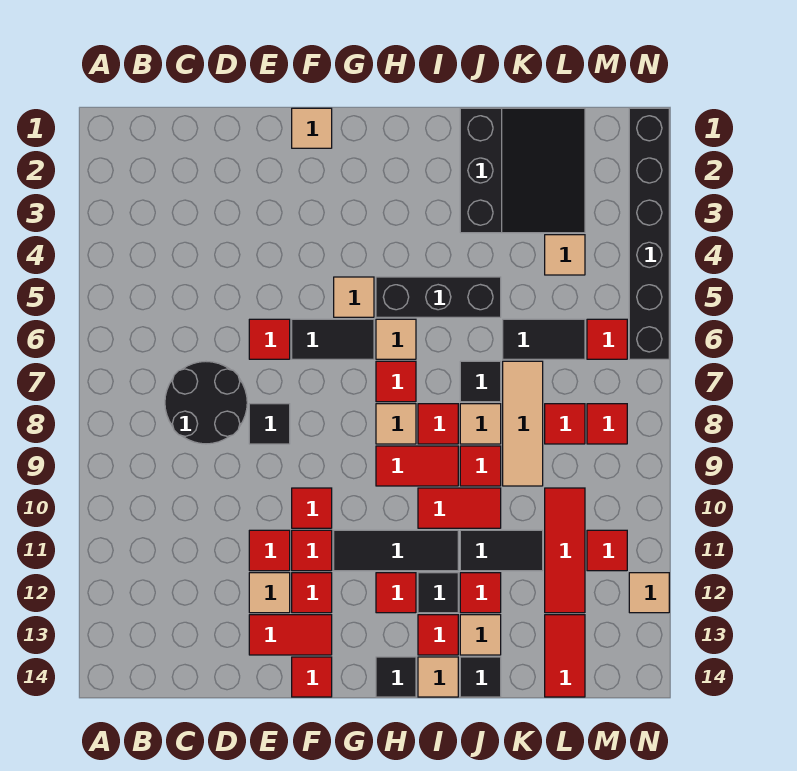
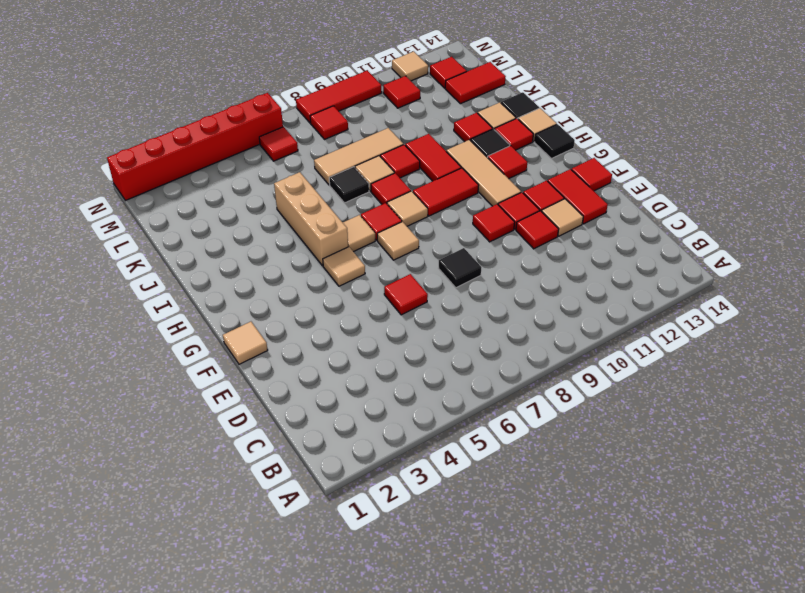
black 2x2 round brick [165,362,247,444] -> none
black 1x2 tile [292,319,374,359] -> none
black 1x3 tile [334,530,458,571] -> tan 1x3 tile [446,140,521,206]
black 1x3 brick [376,277,501,317] -> tan 1x3 brick [274,172,348,266]
red 1x2 tile [376,446,458,486] -> red 1x2 tile turned to [413,168,479,216]
black 3x3 slope [460,108,585,233] -> none
black 1x2 tile [460,530,543,571] -> none
black 1x2 tile [503,319,585,359] -> none
tan 1x1 tile [545,235,585,275] -> tan 1x1 tile moved to [377,222,419,260]
red 1x1 tile [545,404,585,444] -> red 1x1 tile moved to [430,57,467,88]
red 1x3 tile [545,488,585,613] -> red 1x3 tile moved to [296,71,382,123]
black 1x6 brick [629,108,669,359] -> red 1x6 brick [107,93,283,201]

